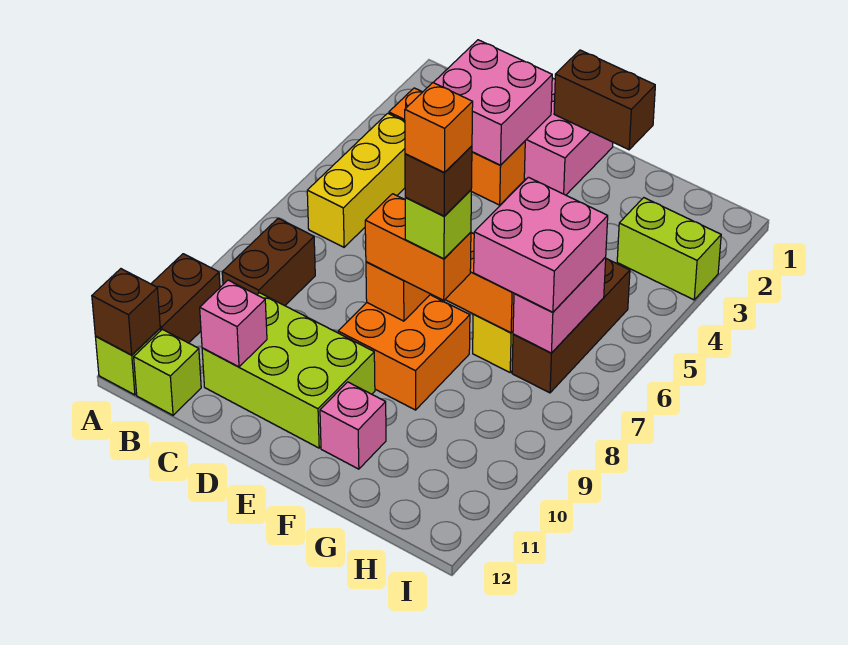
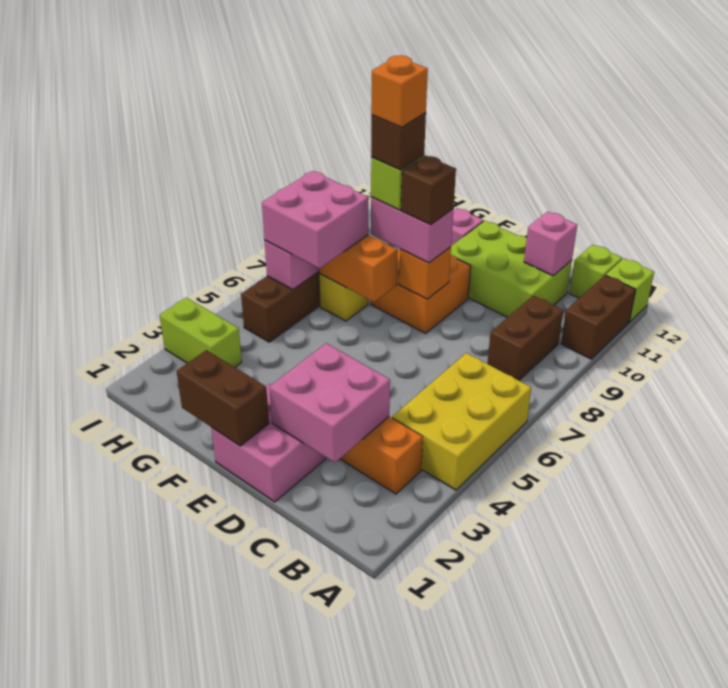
brown 1x1 brick [92,269,160,355] -> brown 1x1 brick moved to [401,156,456,225]
yellow 1x3 brick [307,113,405,247] -> yellow 2x3 brick [392,353,531,490]
orange 1x2 brick [365,194,471,300] -> pink 1x2 brick [371,197,453,263]

